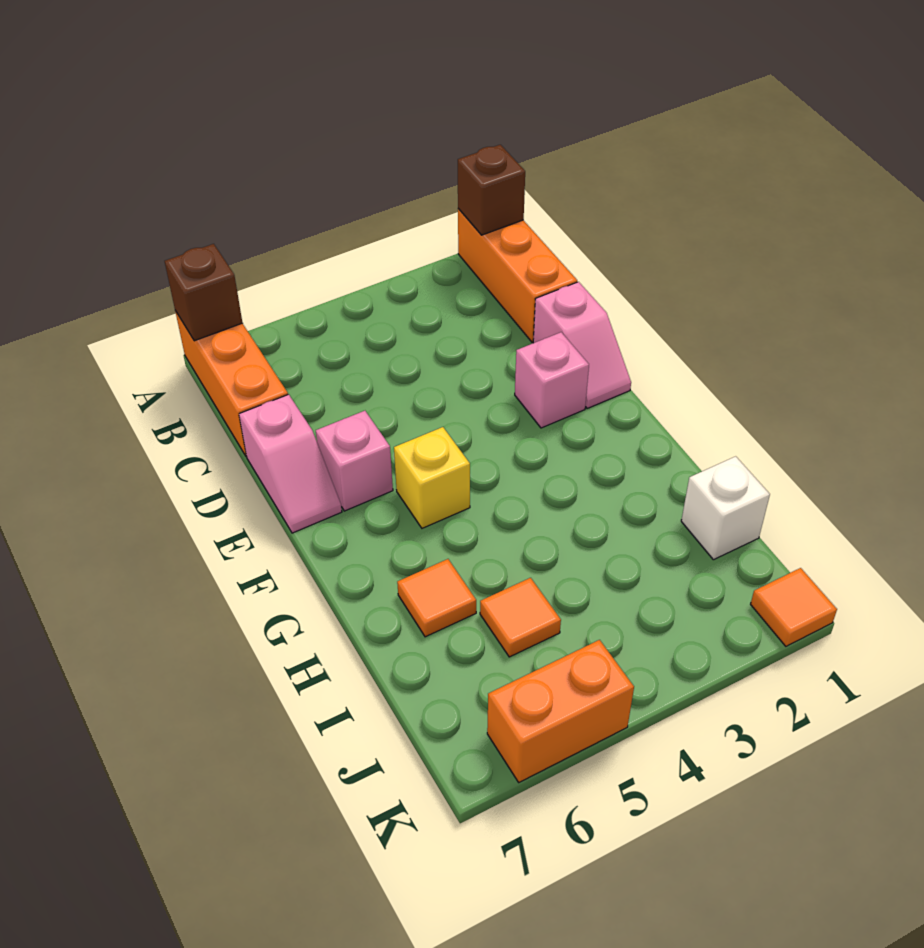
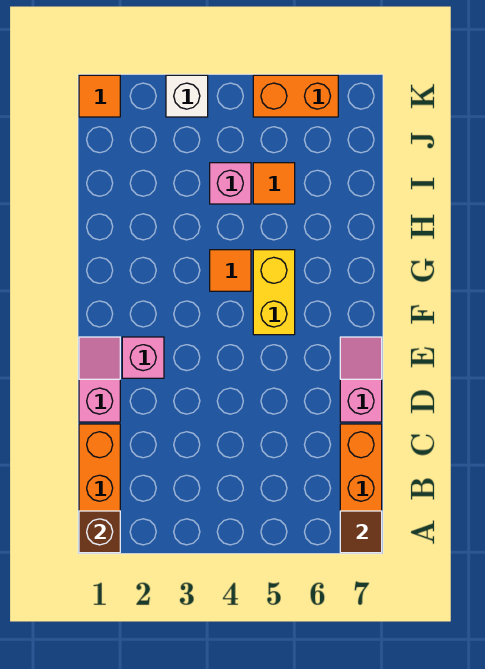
brown 1x1 brick [165,244,242,341] -> brown 1x1 tile [340,511,382,553]
pink 1x1 brick [316,411,393,511] -> pink 1x1 brick moved to [210,163,251,204]
yellow 1x1 brick [394,427,470,528] -> yellow 1x2 brick [253,250,295,335]
orange 1x1 tile [397,559,476,637] -> orange 1x1 tile moved to [210,250,251,291]
white 1x1 brick [681,456,770,560] -> white 1x1 brick moved to [166,75,208,117]

